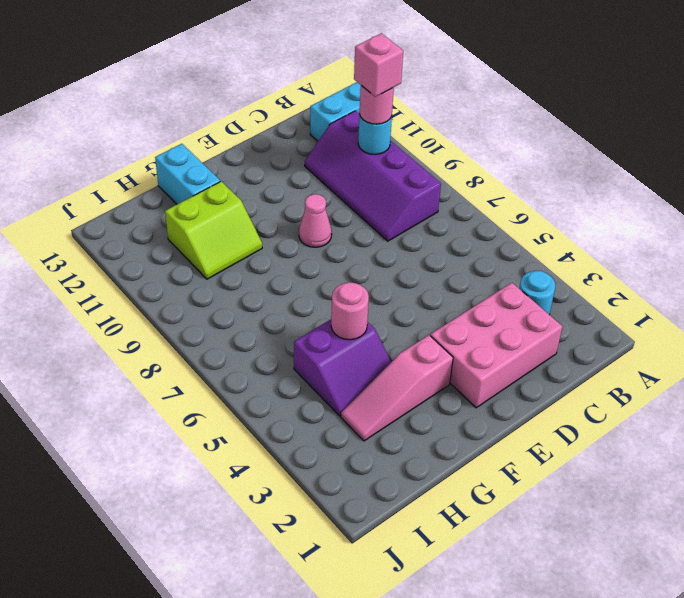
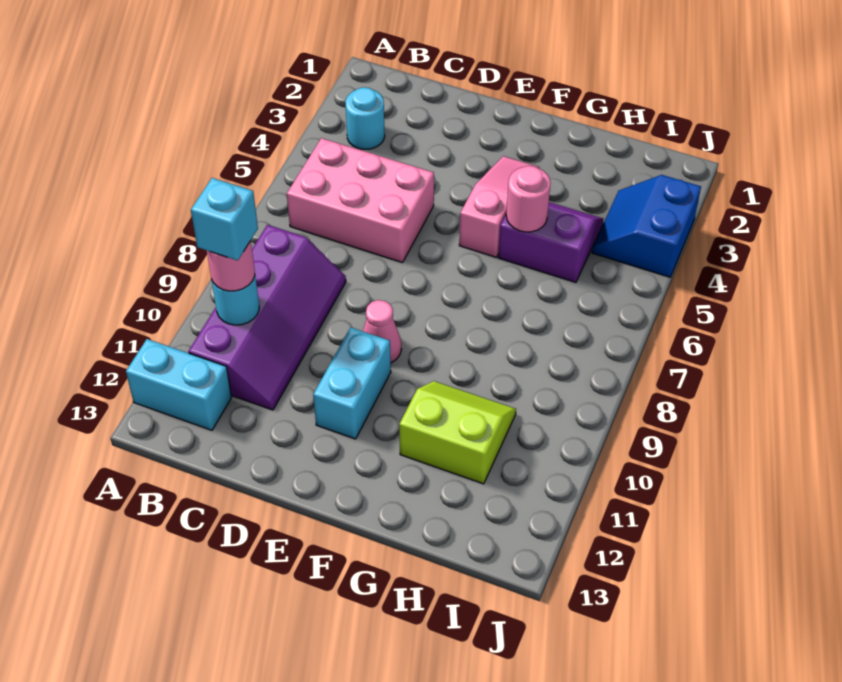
pink 1x1 brick [354,33,403,97] -> cyan 1x1 brick [191,178,258,261]
pink 2x3 brick [430,283,562,408] -> pink 2x3 brick moved to [287,138,434,263]
pink 1x3 slope [341,335,453,441] -> pink 1x3 slope turned to [459,156,539,257]
cyan 1x2 brick [155,144,220,204] -> cyan 1x2 brick moved to [313,327,391,439]
none -> blue 2x2 slope [592,175,701,277]

